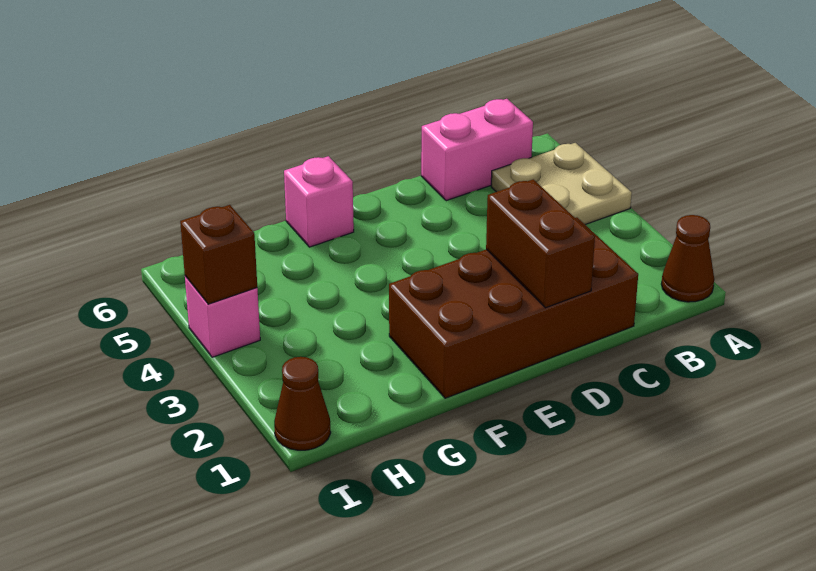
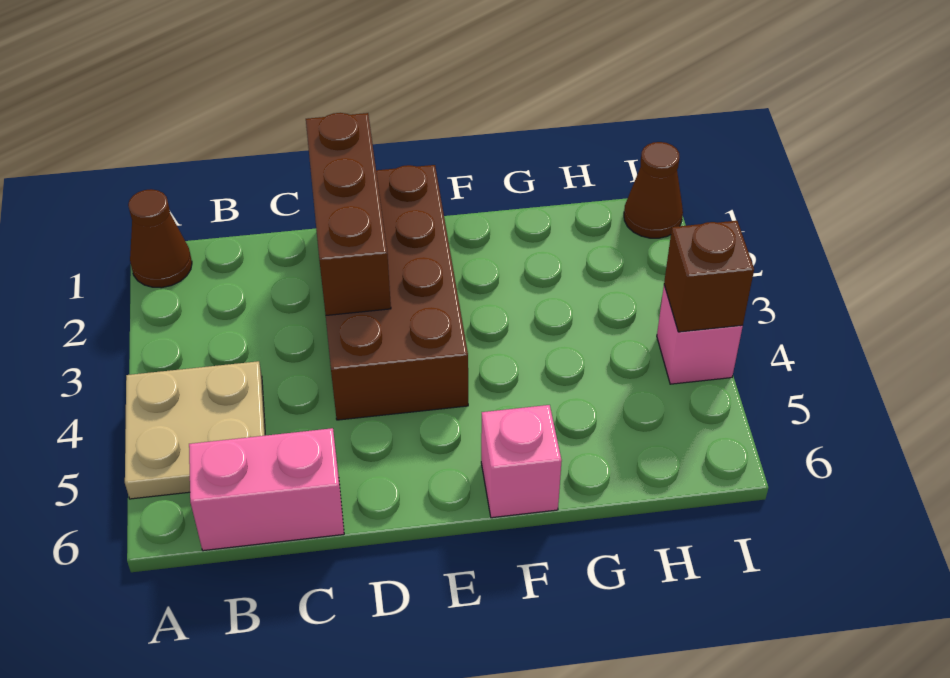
brown 2x4 brick [389,217,638,398] -> brown 2x4 brick turned to [326,165,468,420]
brown 1x2 brick [486,179,595,308] -> brown 1x3 brick [306,113,391,315]

